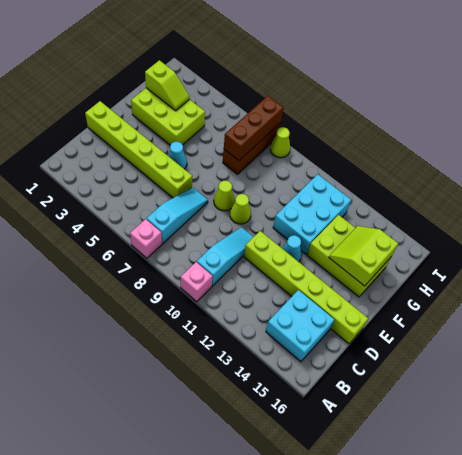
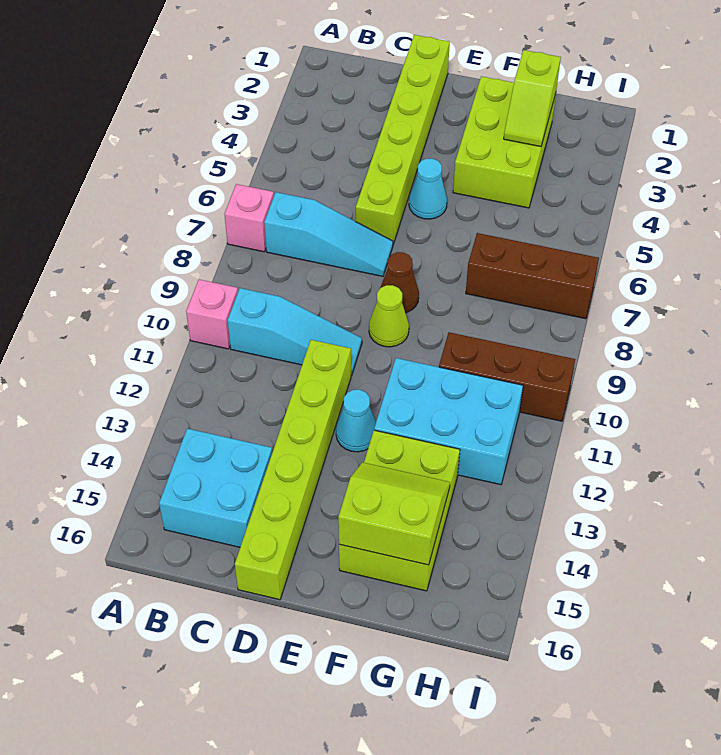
lime 1x1 cone [214,181,235,211] -> brown 1x1 cone [380,252,419,313]
brown 1x3 brick [224,96,283,160] -> brown 1x3 brick moved to [439,332,575,421]
lime 1x1 cone [270,127,290,158] -> none

